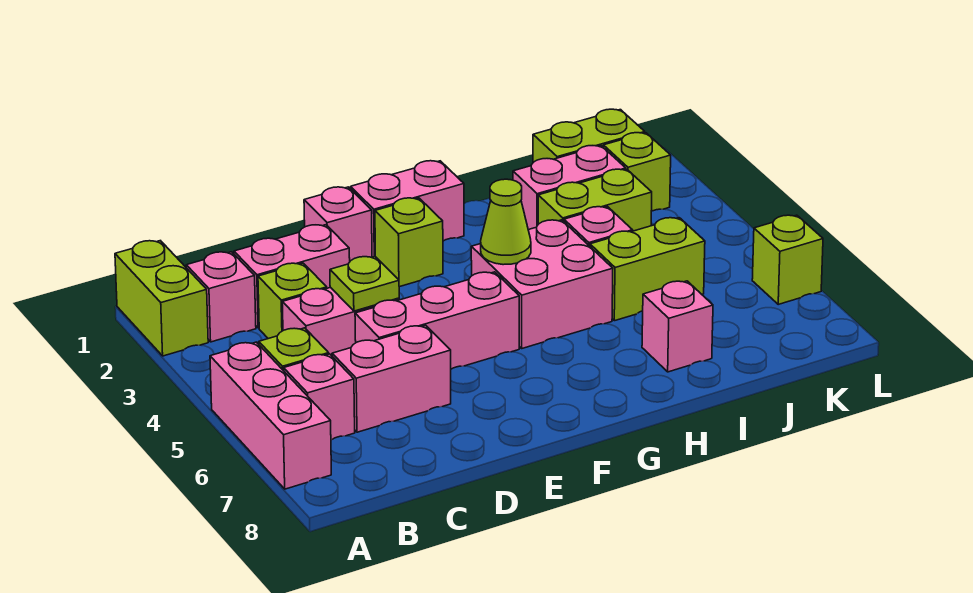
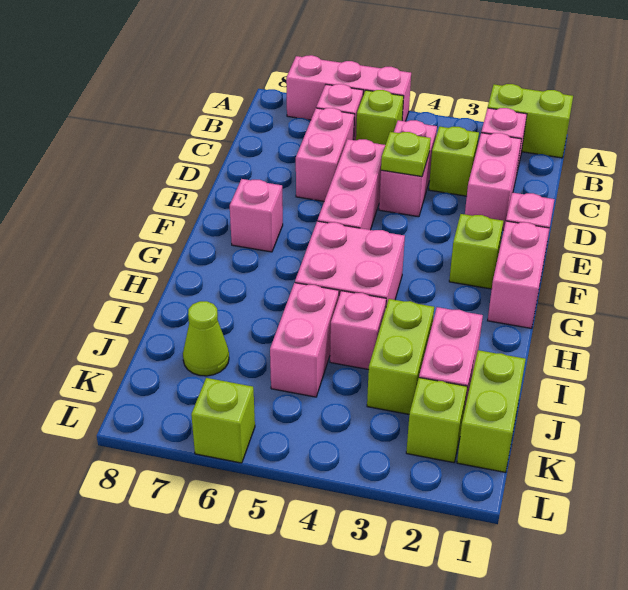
lime 1x1 cone [481,179,531,265] -> lime 1x1 cone moved to [183,301,229,376]
lime 1x2 brick [590,218,705,321] -> pink 1x2 brick [270,283,339,397]
pink 1x1 brick [642,281,713,372] -> pink 1x1 brick moved to [230,179,283,252]

